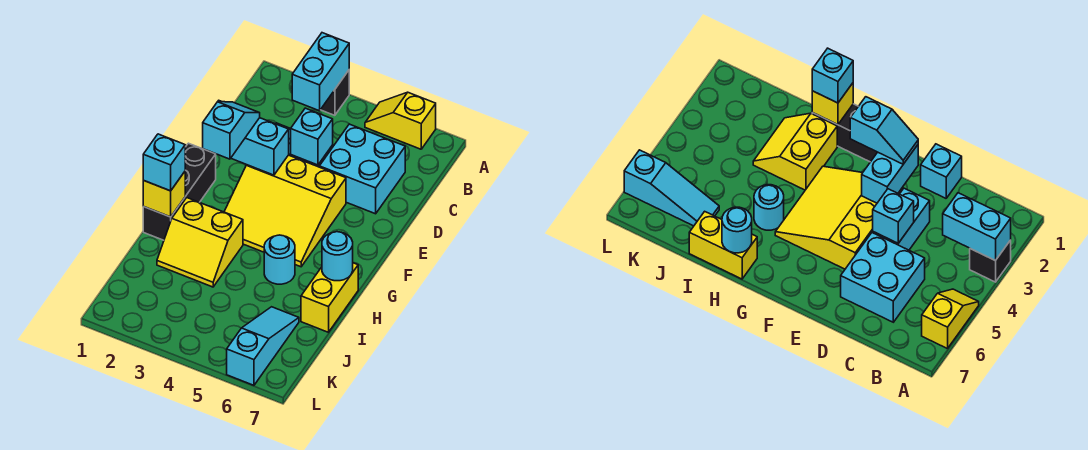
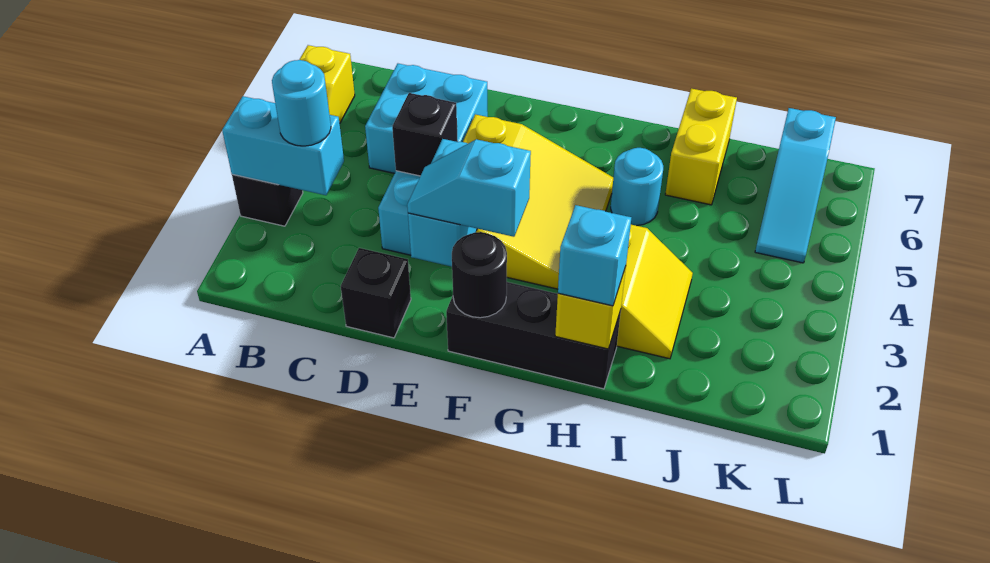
cyan 1x1 brick [921,144,962,198] -> black 1x1 brick [341,248,411,338]
cyan 1x1 brick [291,108,333,165] -> black 1x1 brick [392,93,458,176]
none -> black 1x1 round brick [452,232,507,318]
yellow 1x2 brick [301,263,358,332] -> yellow 1x2 brick turned to [665,88,737,205]
cyan 1x1 round brick [322,232,353,281] -> cyan 1x1 round brick moved to [272,60,331,146]
cyan 1x3 slope [227,307,299,385] -> cyan 1x3 slope turned to [755,108,836,263]

